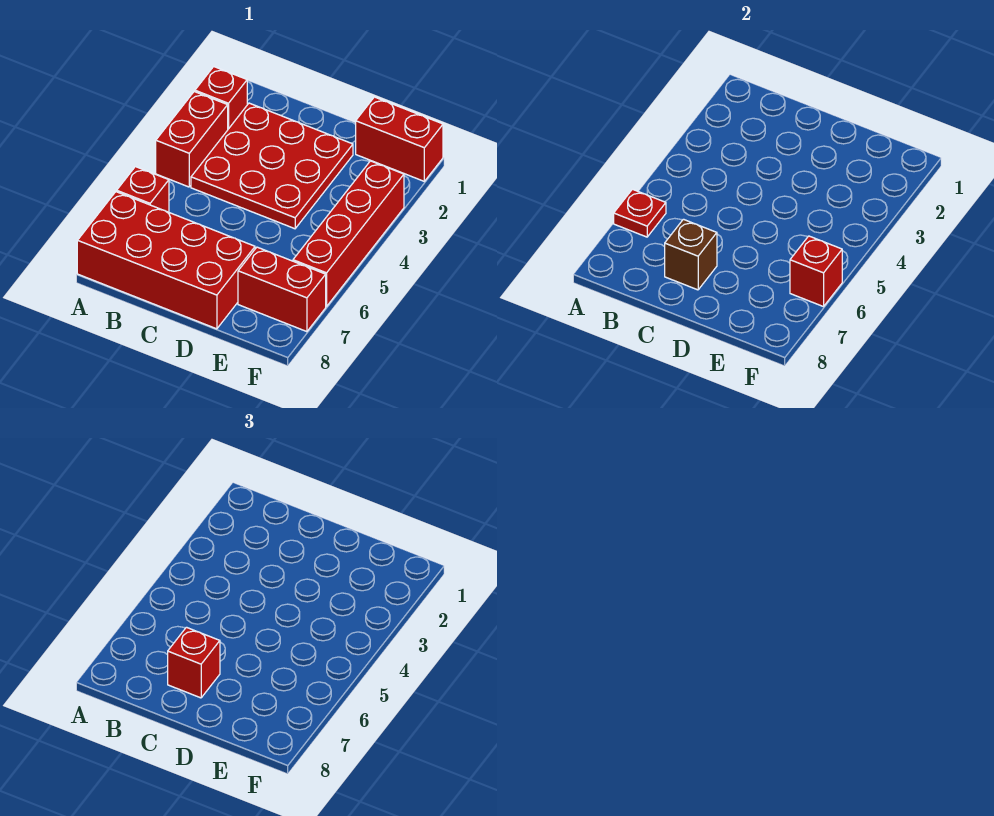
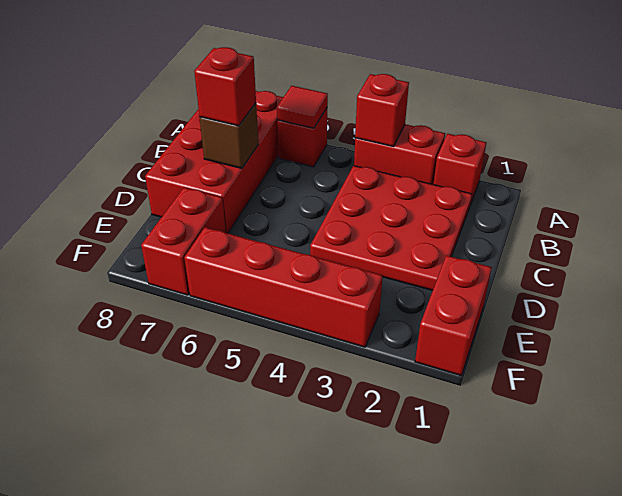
red 1x1 plate [614,189,666,237] -> red 1x1 tile [277,86,328,128]
red 1x1 brick [790,236,842,307] -> red 1x1 brick moved to [355,74,409,146]

